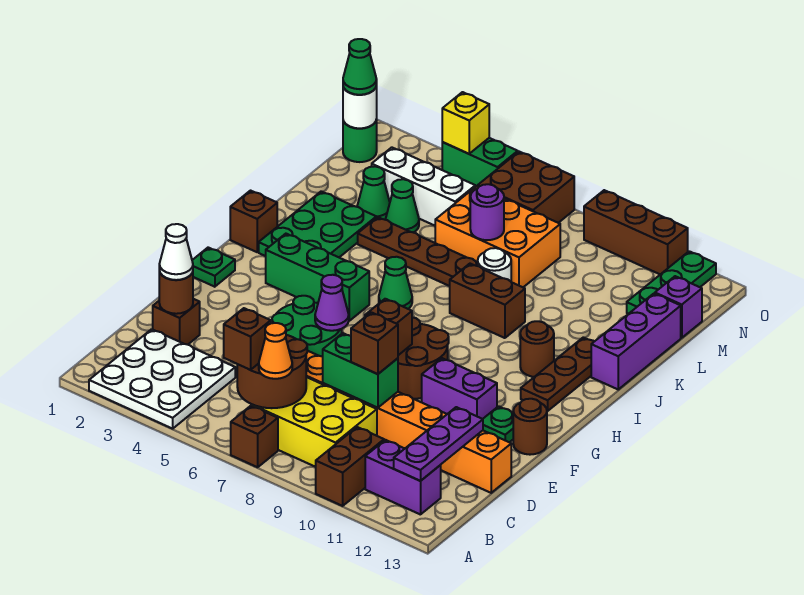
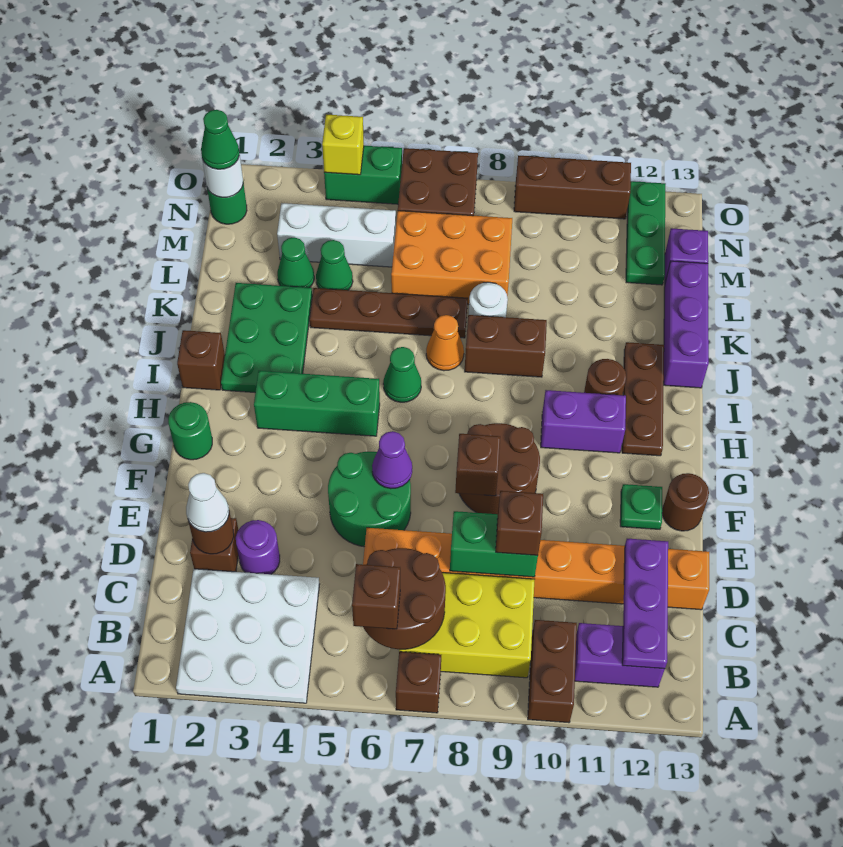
orange 1x1 cone [259,323,292,379] -> orange 1x1 cone moved to [426,315,464,371]
purple 1x2 brick [422,358,497,419] -> purple 1x2 brick moved to [541,390,626,453]
green 1x1 plate [192,248,235,287] -> green 1x1 round brick [168,402,212,460]
purple 1x1 round brick [470,184,504,240] -> purple 1x1 round brick moved to [236,520,280,574]

